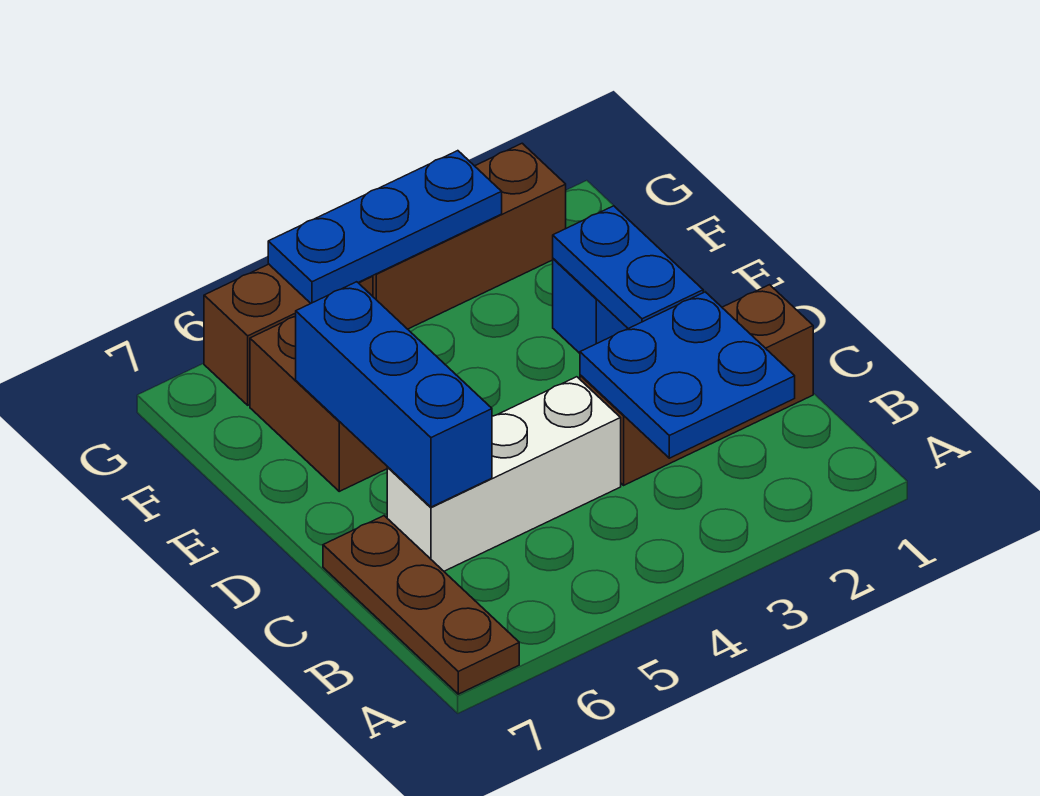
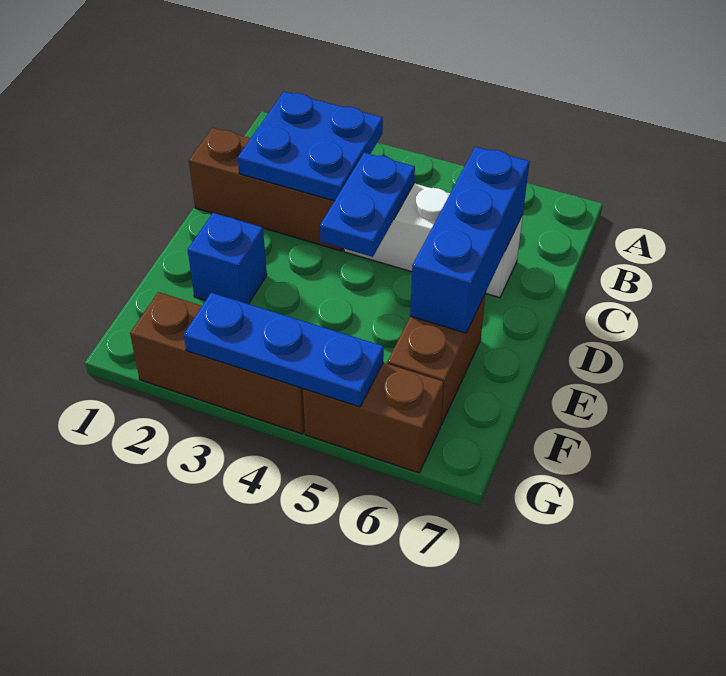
brown 1x3 plate [323,516,519,694] -> none
blue 1x2 plate [553,206,703,329] -> blue 1x2 plate moved to [320,153,415,257]

